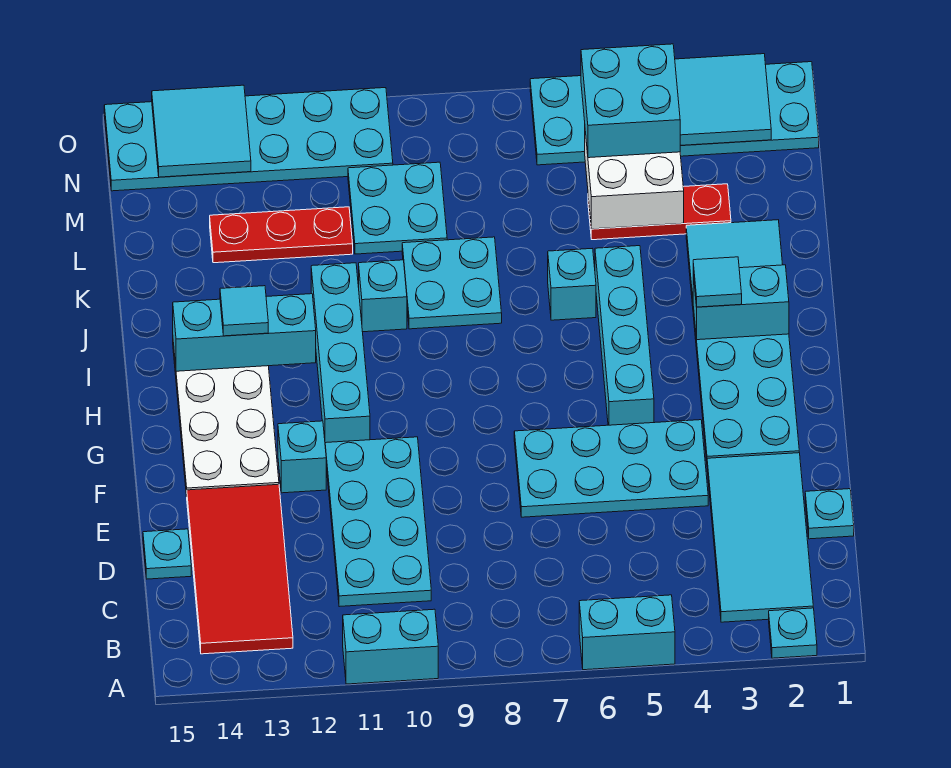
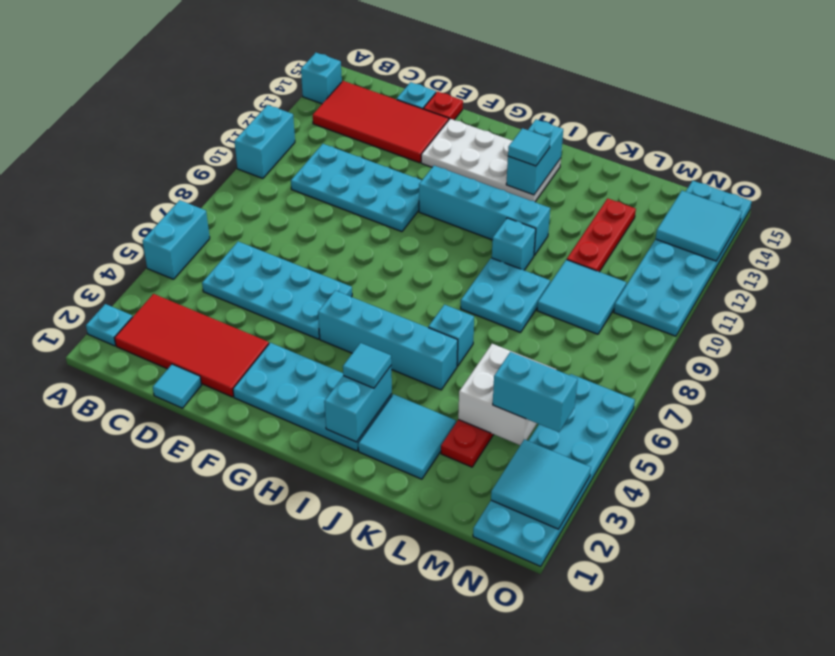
cyan 2x4 tile [707,453,813,622] -> red 2x4 tile [115,294,269,397]
cyan 1x1 plate [805,489,854,539] -> cyan 1x1 tile [153,364,201,408]
cyan 2x4 plate [514,420,708,517] -> cyan 2x4 plate turned to [202,242,352,339]
none -> red 1x1 plate [423,92,463,120]
cyan 1x1 brick [278,421,326,493] -> cyan 1x1 brick moved to [301,53,342,104]
cyan 1x3 brick [173,294,316,371] -> cyan 1x2 brick [506,120,563,195]
cyan 2x2 plate [348,162,447,254] -> cyan 2x2 tile [537,260,626,334]
cyan 2x2 brick [581,44,681,158] -> cyan 1x2 brick [493,352,578,432]

